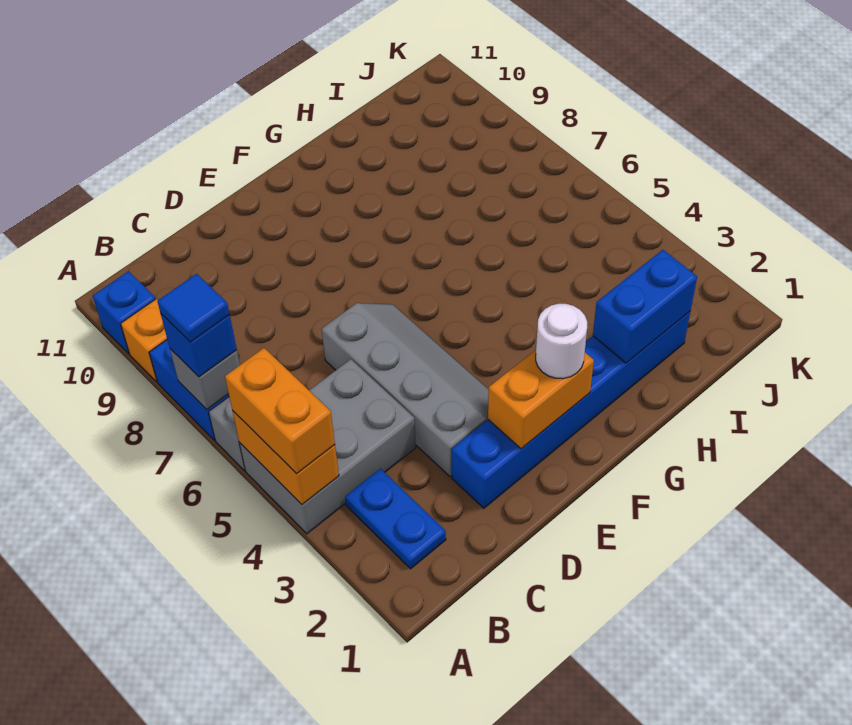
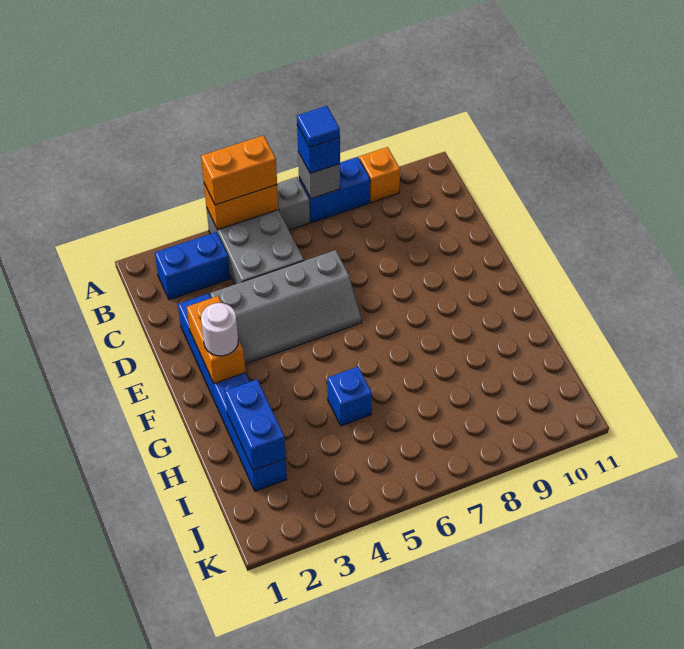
blue 1x1 brick [93,271,156,354] -> blue 1x1 brick moved to [327,367,372,426]
blue 1x2 plate [345,469,446,569] -> blue 1x2 brick [155,232,230,300]

